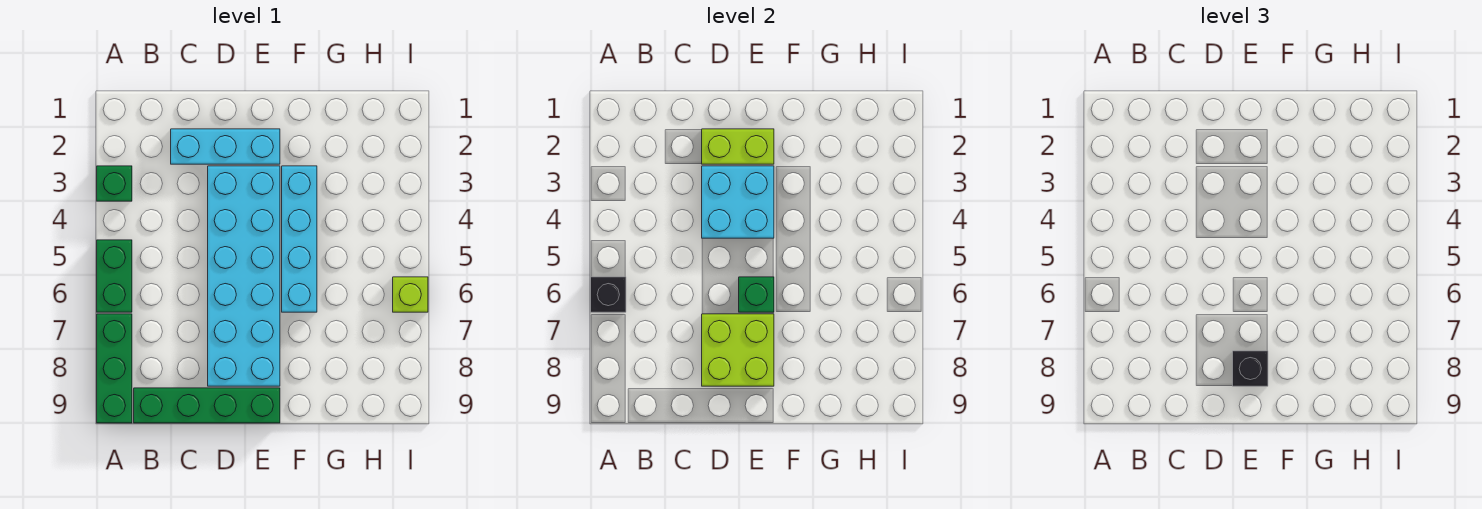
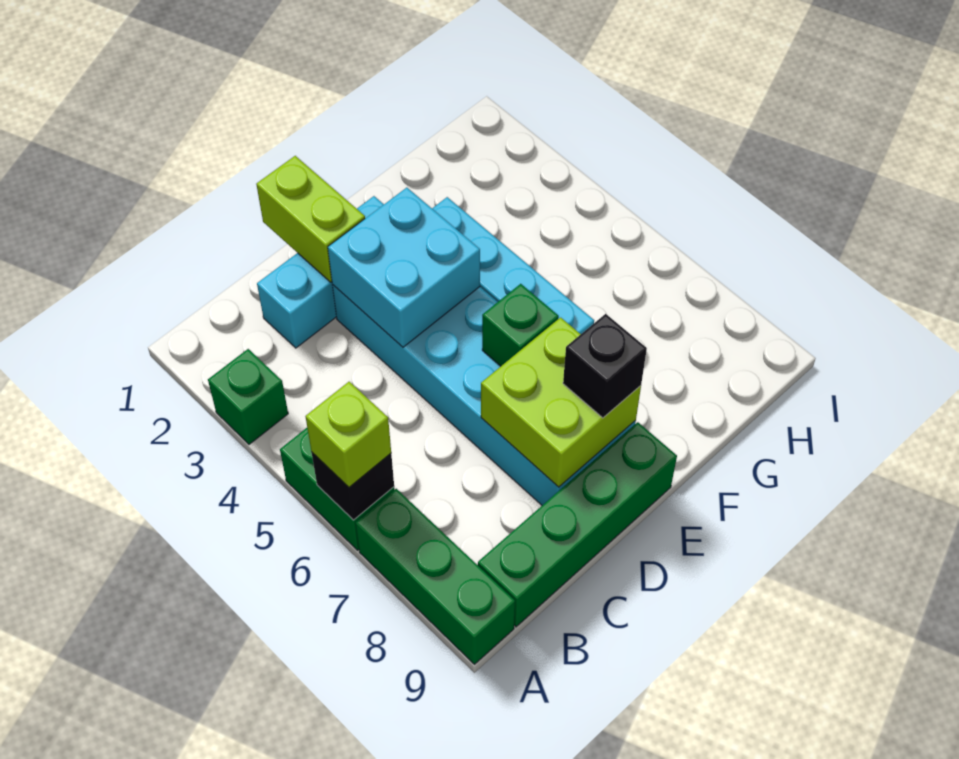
lime 1x2 brick [702,129,774,164] -> lime 1x2 brick turned to [256,156,365,282]
lime 1x1 brick [393,277,428,312] -> lime 1x1 brick moved to [305,382,391,487]

